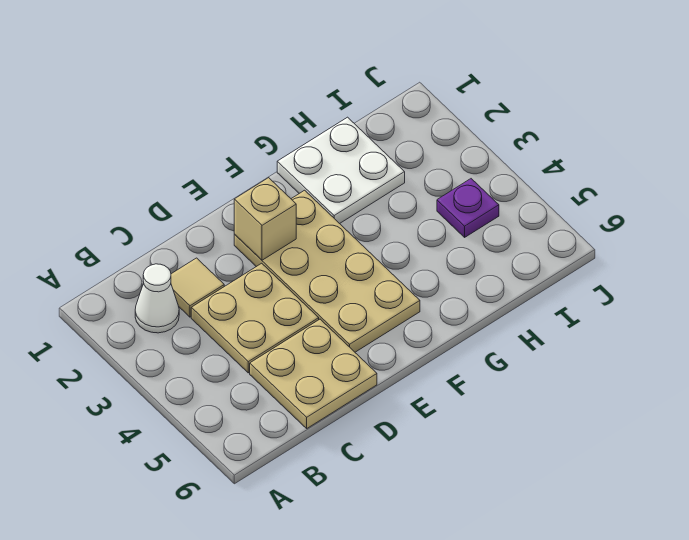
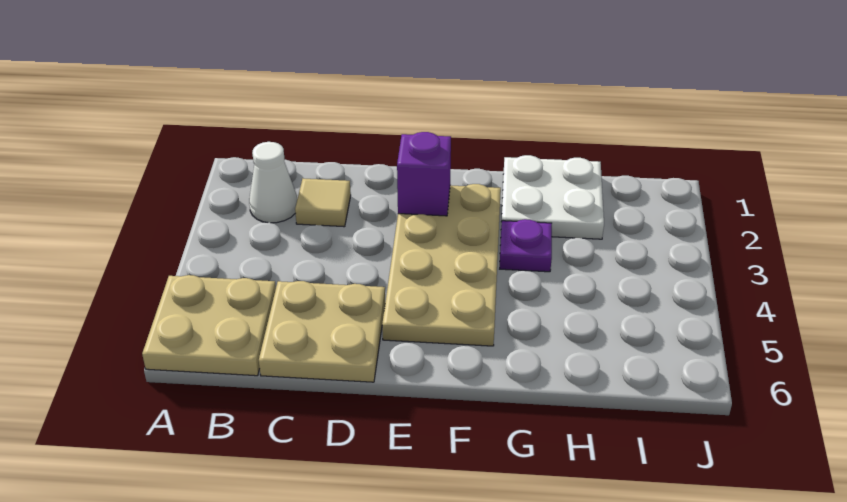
tan 2x2 plate [191,263,319,373] -> tan 2x2 plate moved to [142,275,276,376]
tan 1x1 brick [234,178,296,260] -> purple 1x1 brick [397,132,451,216]
purple 1x1 plate [437,179,499,237] -> purple 1x1 plate moved to [500,219,552,272]

